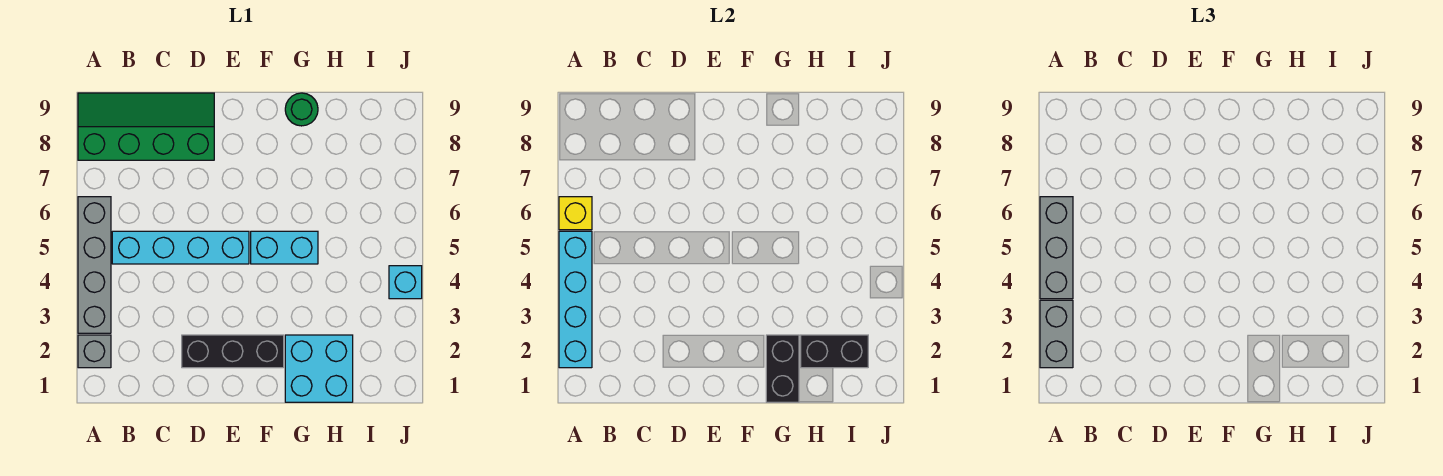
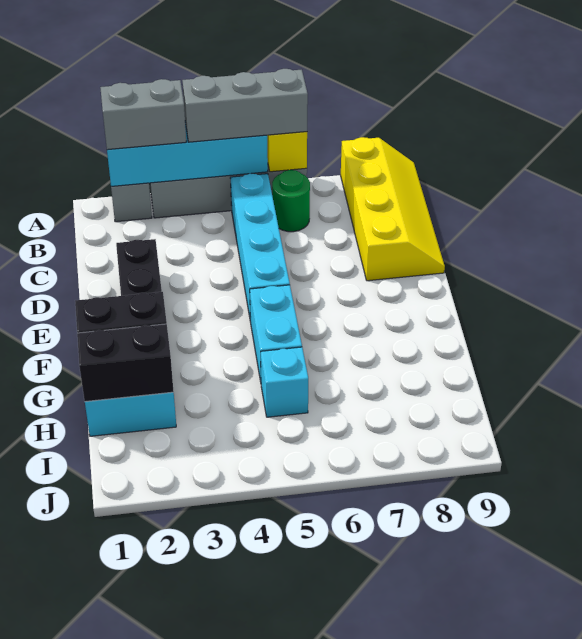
green 2x4 slope [78,93,214,160] -> yellow 2x4 slope [341,137,445,281]
green 1x1 round brick [285,93,318,126] -> green 1x1 round brick moved to [272,170,310,232]
black 1x2 brick [801,335,868,368] -> black 1x2 brick turned to [77,324,174,402]
cyan 1x1 brick [389,266,422,299] -> cyan 1x1 brick moved to [261,347,308,417]

